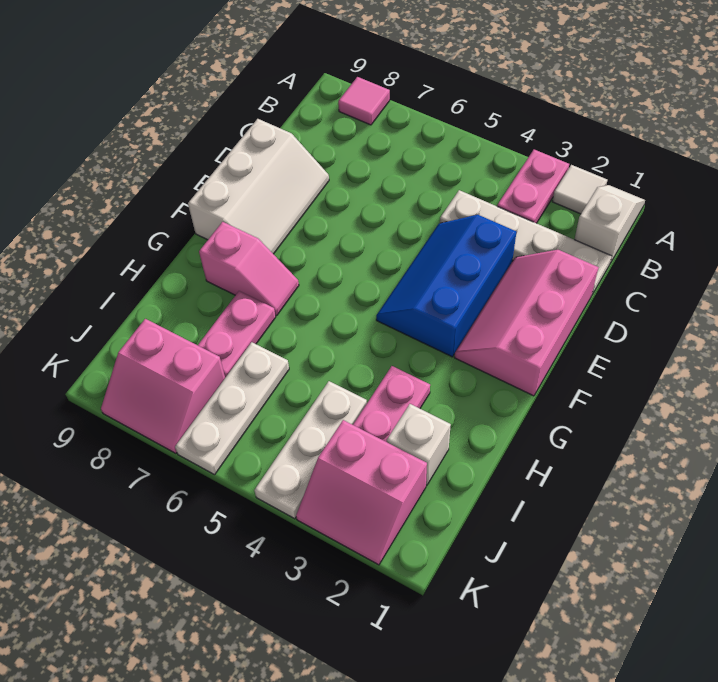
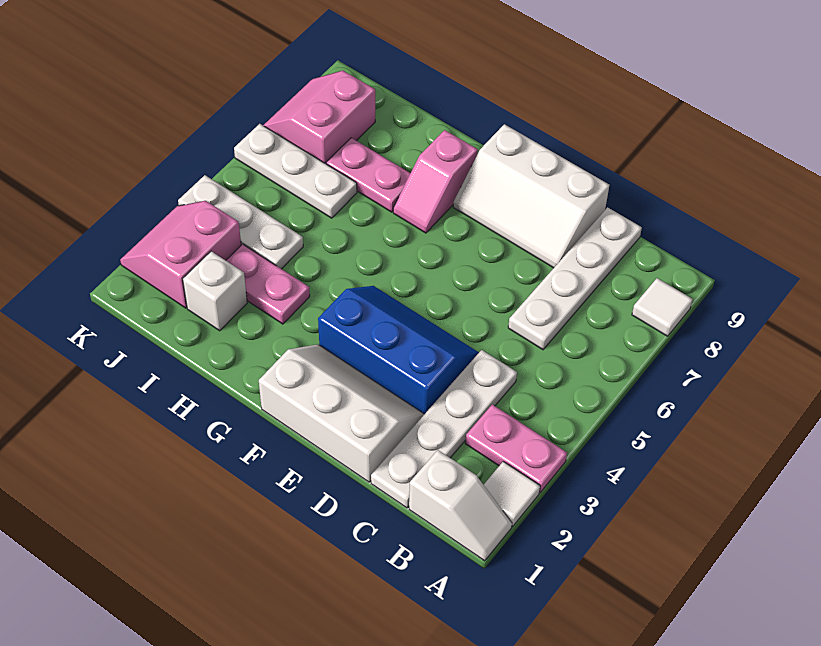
pink 1x1 tile [338,77,390,125] -> white 1x1 tile [632,278,693,336]
none -> white 1x4 plate [508,207,642,350]
pink 2x3 slope [454,250,599,396] -> white 2x3 slope [259,344,424,482]

